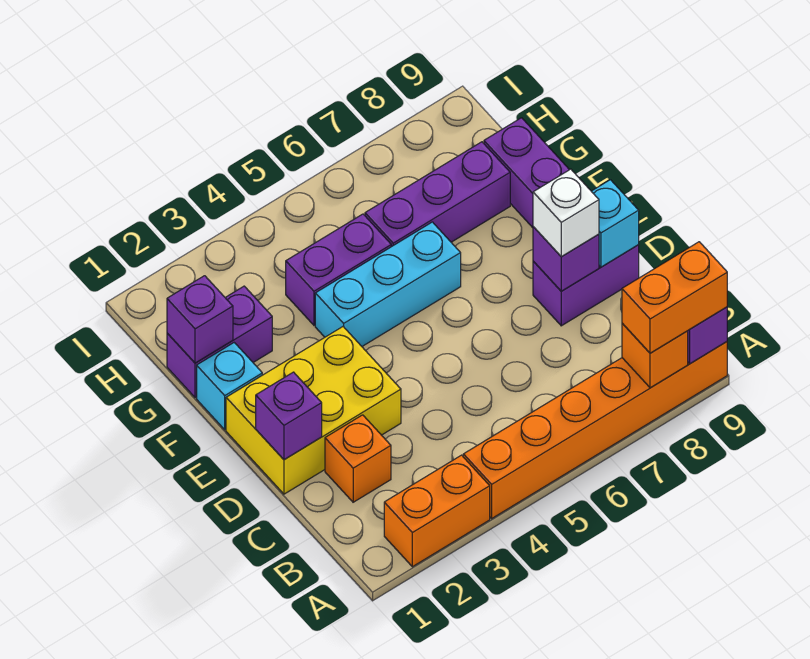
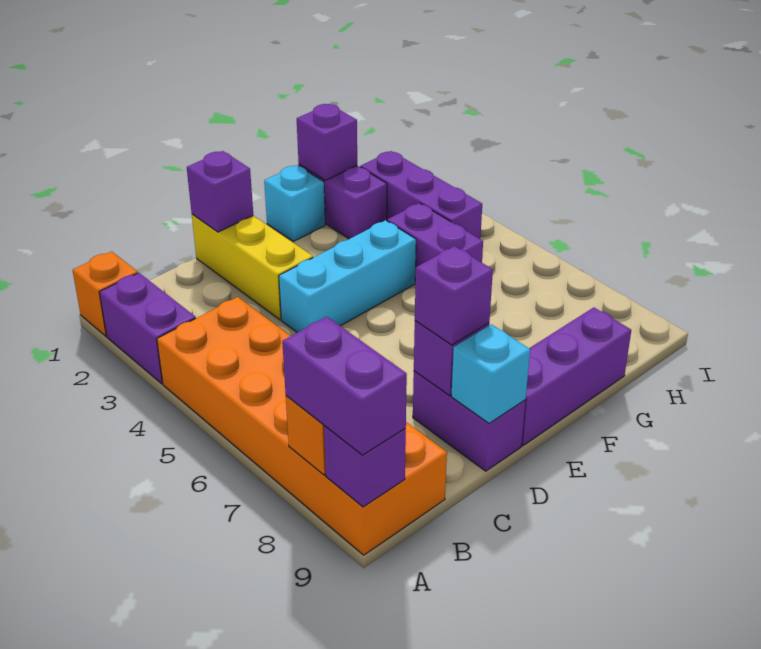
orange 1x2 brick [384,455,490,567] -> purple 1x2 brick [99,273,196,383]
orange 1x6 brick [463,342,727,518] -> orange 2x6 brick [157,297,447,555]
orange 1x2 brick [622,242,727,353] -> purple 1x2 brick [282,317,407,455]
orange 1x1 brick [325,415,391,502] -> orange 1x1 brick moved to [73,251,138,336]
yellow 2x3 brick [226,327,401,494] -> yellow 1x3 brick [192,214,313,320]
white 1x1 brick [533,169,599,256] -> purple 1x1 brick [415,246,493,345]
cyan 1x3 brick [315,222,461,346] -> cyan 1x3 brick turned to [279,220,416,333]
purple 1x3 brick [365,142,510,247] -> purple 1x3 brick moved to [360,151,482,239]

